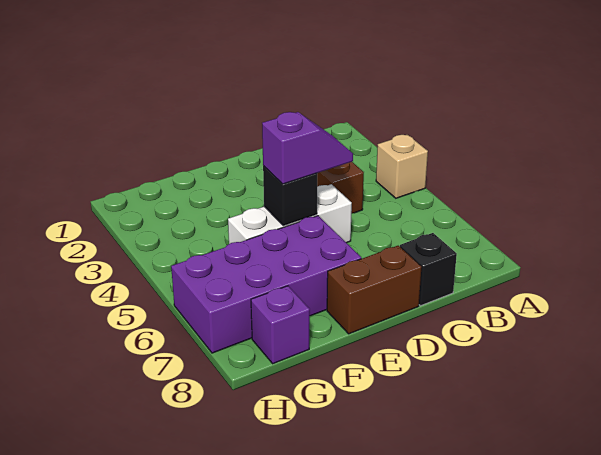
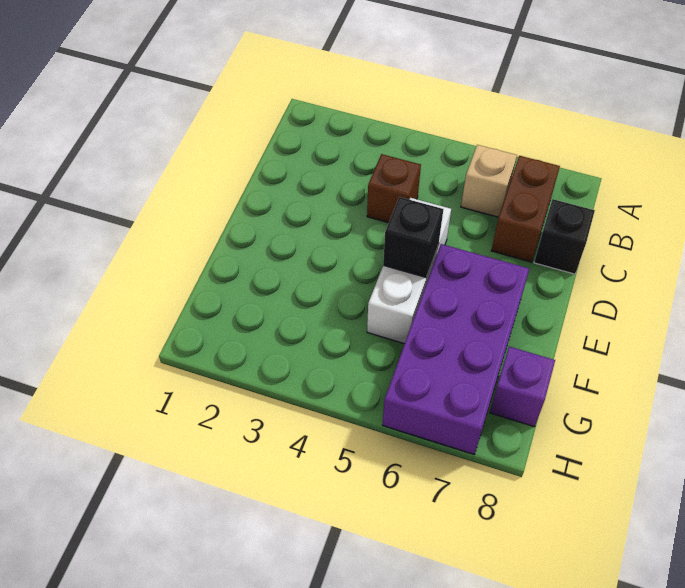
tan 1x1 brick [376,135,428,198] -> tan 1x1 brick moved to [461,145,517,217]
purple 1x2 slope [262,112,353,184] -> none
brown 1x2 brick [327,246,421,334] -> brown 1x2 brick moved to [491,156,560,262]

